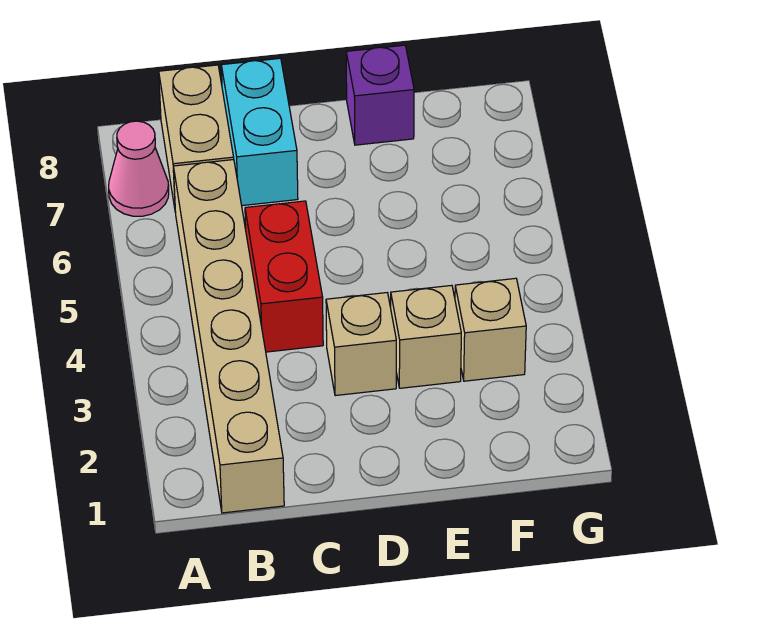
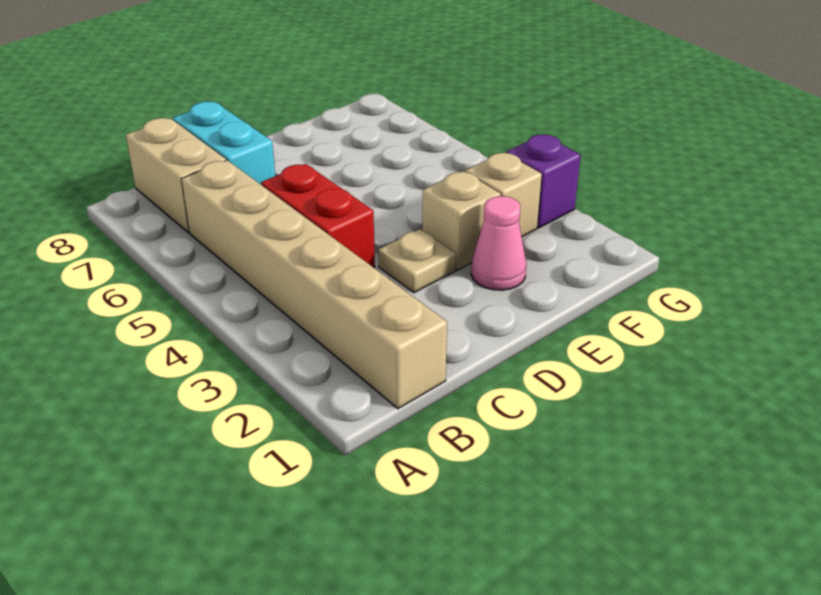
pink 1x1 cone [109,121,169,216] -> pink 1x1 cone moved to [471,196,526,290]
tan 1x1 brick [326,293,396,396] -> tan 1x1 plate [378,229,456,293]
purple 1x1 brick [346,45,414,145] -> purple 1x1 brick moved to [506,135,581,228]

